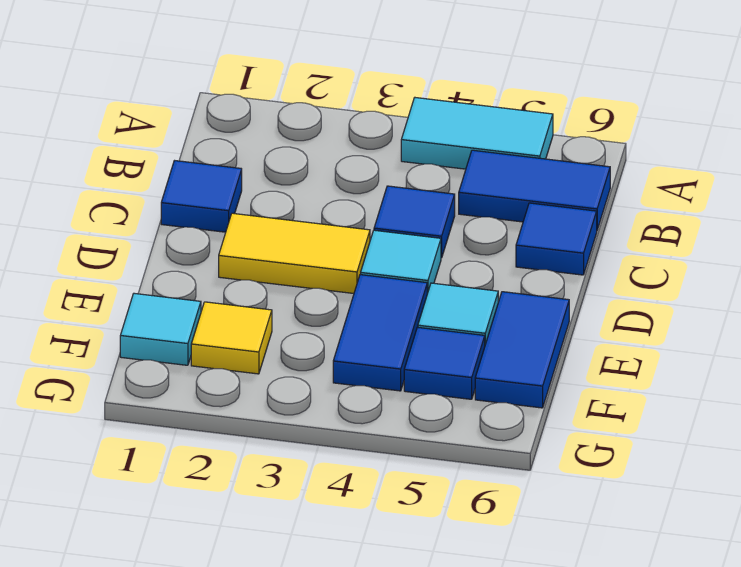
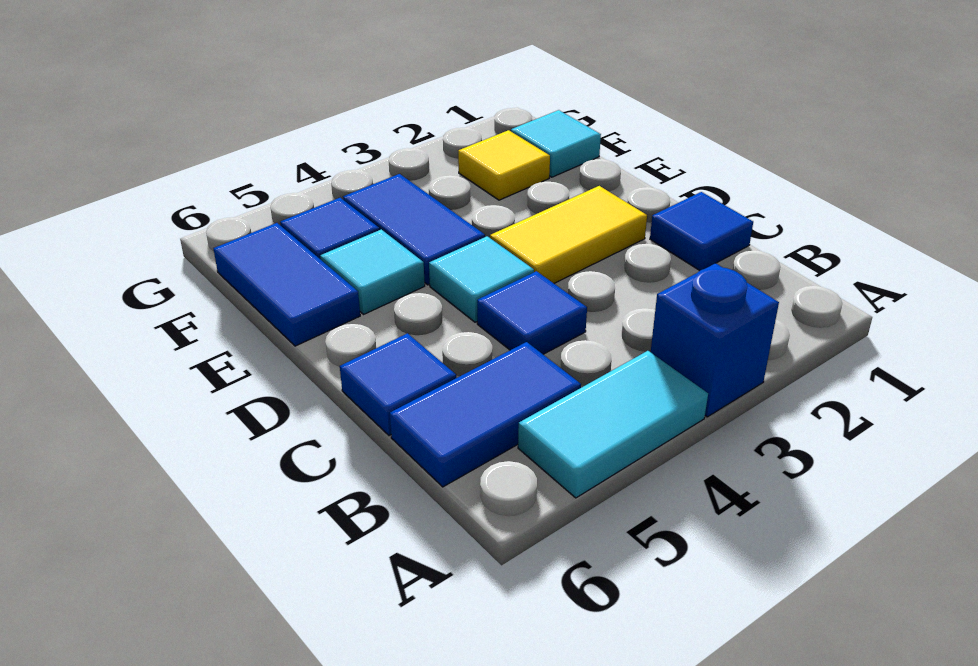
none -> blue 1x1 brick [651,263,779,417]

